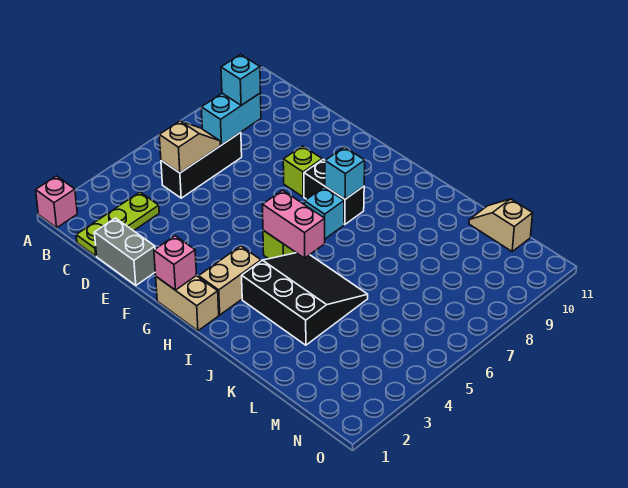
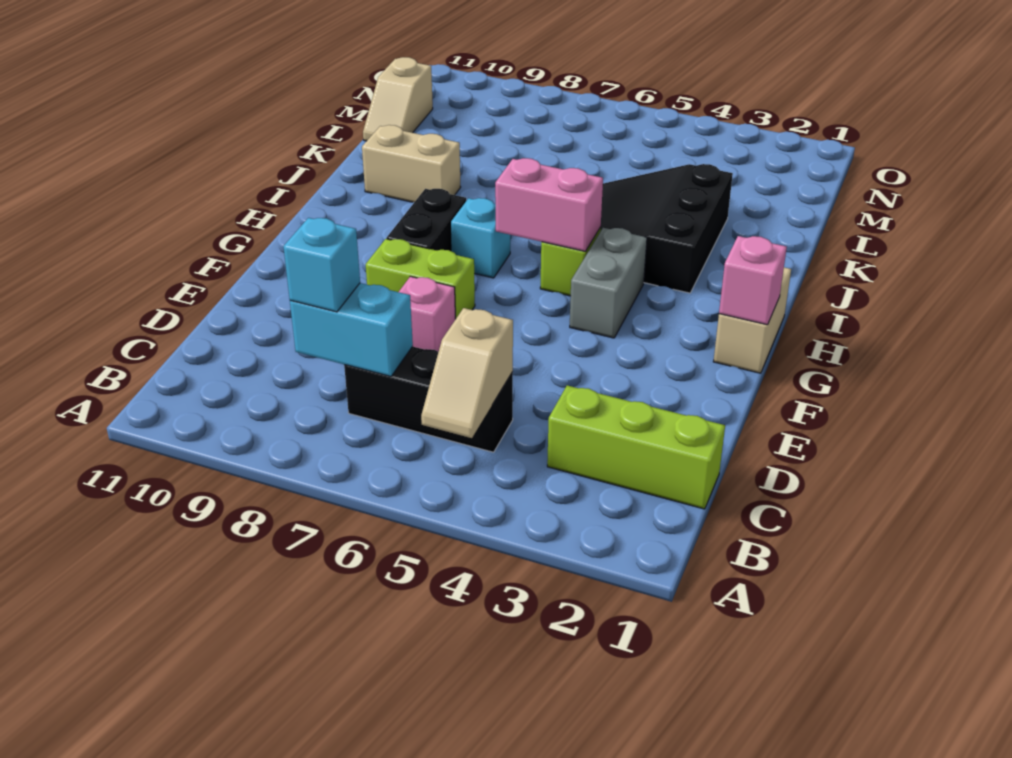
pink 1x1 brick [36,176,77,228] -> pink 1x1 brick moved to [399,276,456,352]
lime 1x3 plate [76,192,159,256] -> lime 1x3 brick [547,385,725,509]
tan 1x2 slope [159,121,220,173] -> tan 1x2 slope turned to [421,308,513,438]
grey 1x2 brick [94,218,155,285] -> grey 1x2 brick moved to [570,228,647,338]
lime 1x1 brick [283,146,322,197] -> lime 1x2 brick [366,239,475,319]
tan 1x2 brick [199,246,261,315] -> tan 1x2 brick moved to [362,125,461,202]
pink 1x2 brick [262,190,325,258] -> pink 1x2 brick turned to [495,158,603,251]
cyan 1x1 brick [325,147,365,199] -> none

